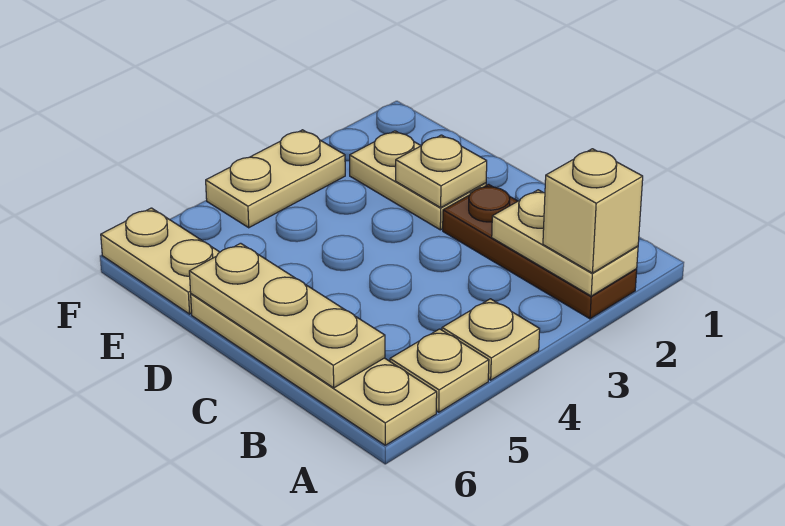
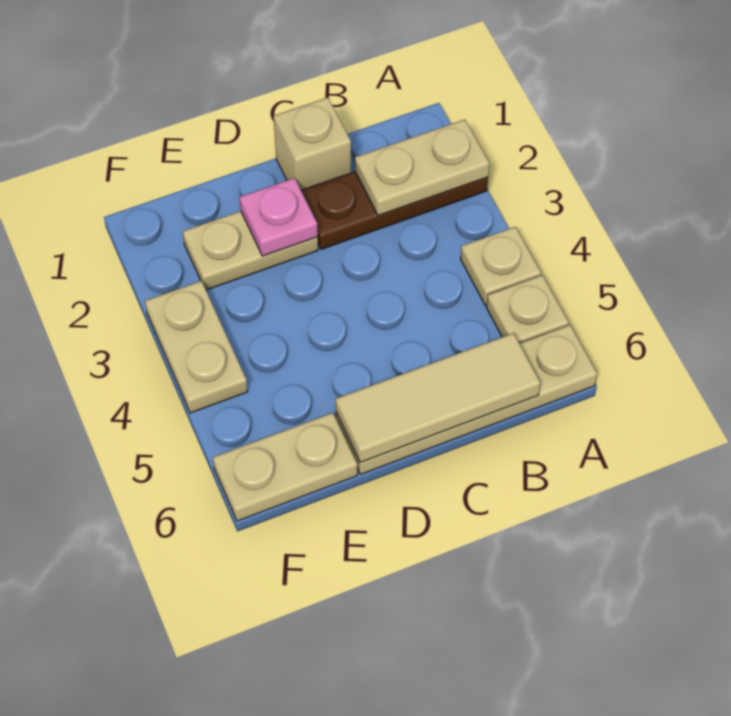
tan 1x1 brick [543,149,643,273] -> tan 1x1 brick moved to [274,97,351,190]
tan 1x3 plate [189,243,385,388] -> tan 1x3 tile [336,333,540,462]
tan 1x1 plate [396,135,487,207] -> pink 1x1 plate [239,178,318,256]

